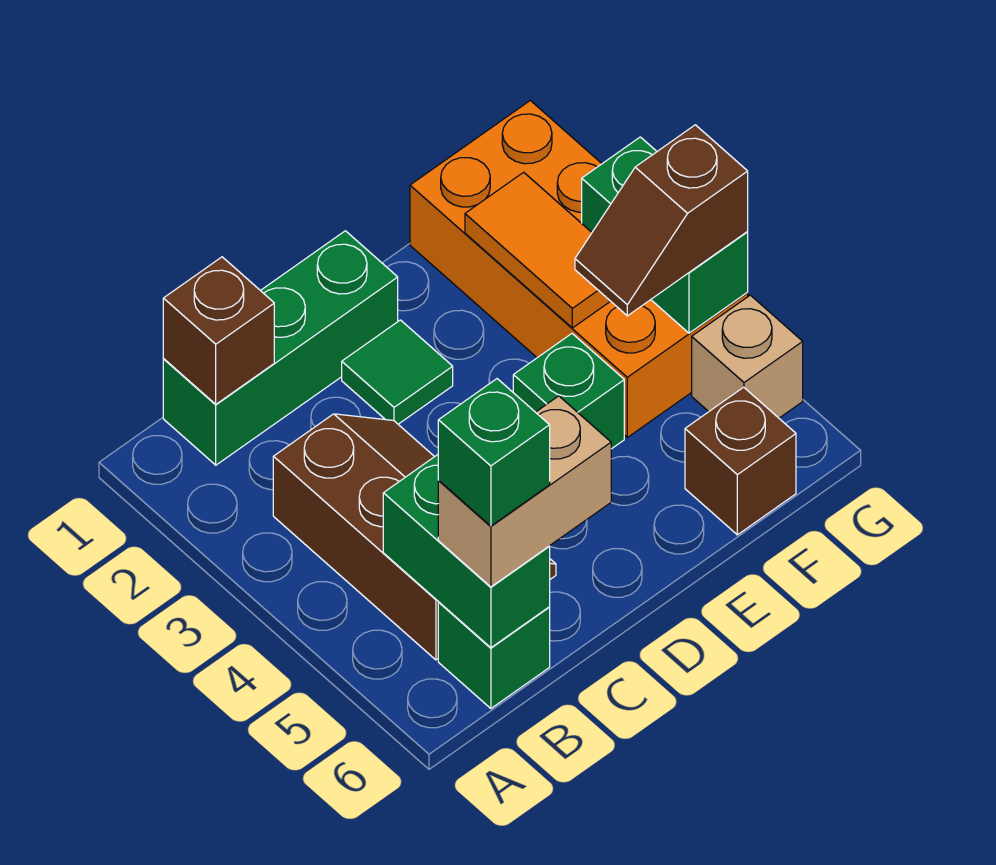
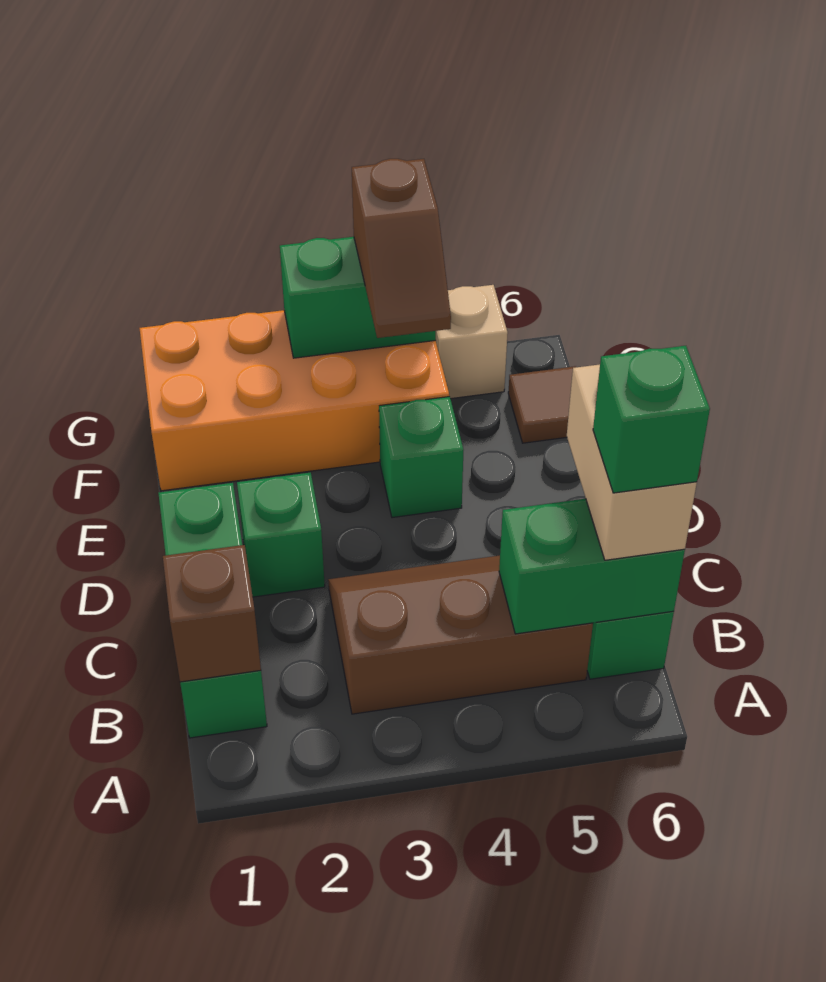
green 1x1 tile [342,320,453,424] -> green 1x1 brick [237,473,325,597]
orange 1x2 tile [465,172,610,328] -> none
brown 1x1 brick [685,387,796,535] -> brown 1x1 tile [508,366,576,443]

